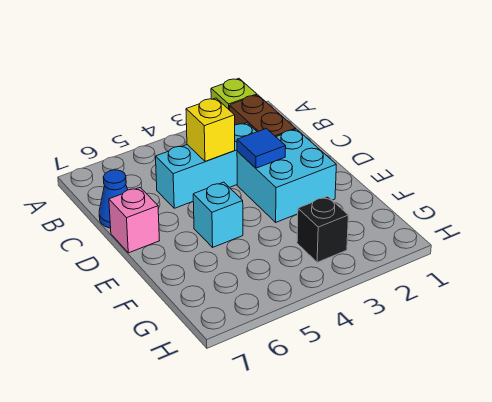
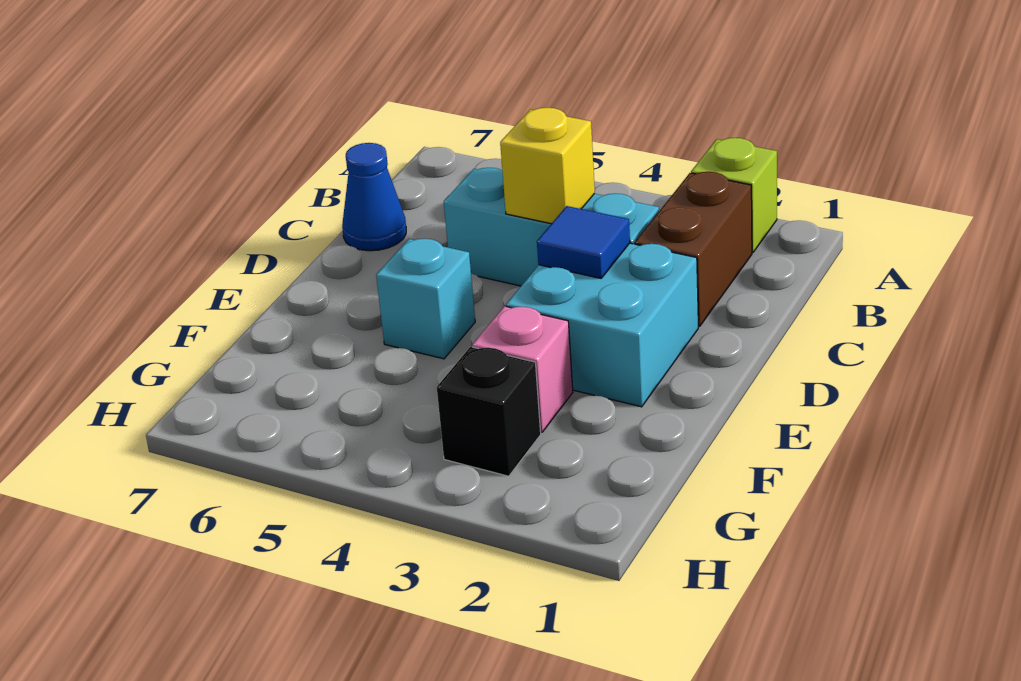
pink 1x1 brick [109,188,159,253] -> pink 1x1 brick moved to [472,306,573,432]

